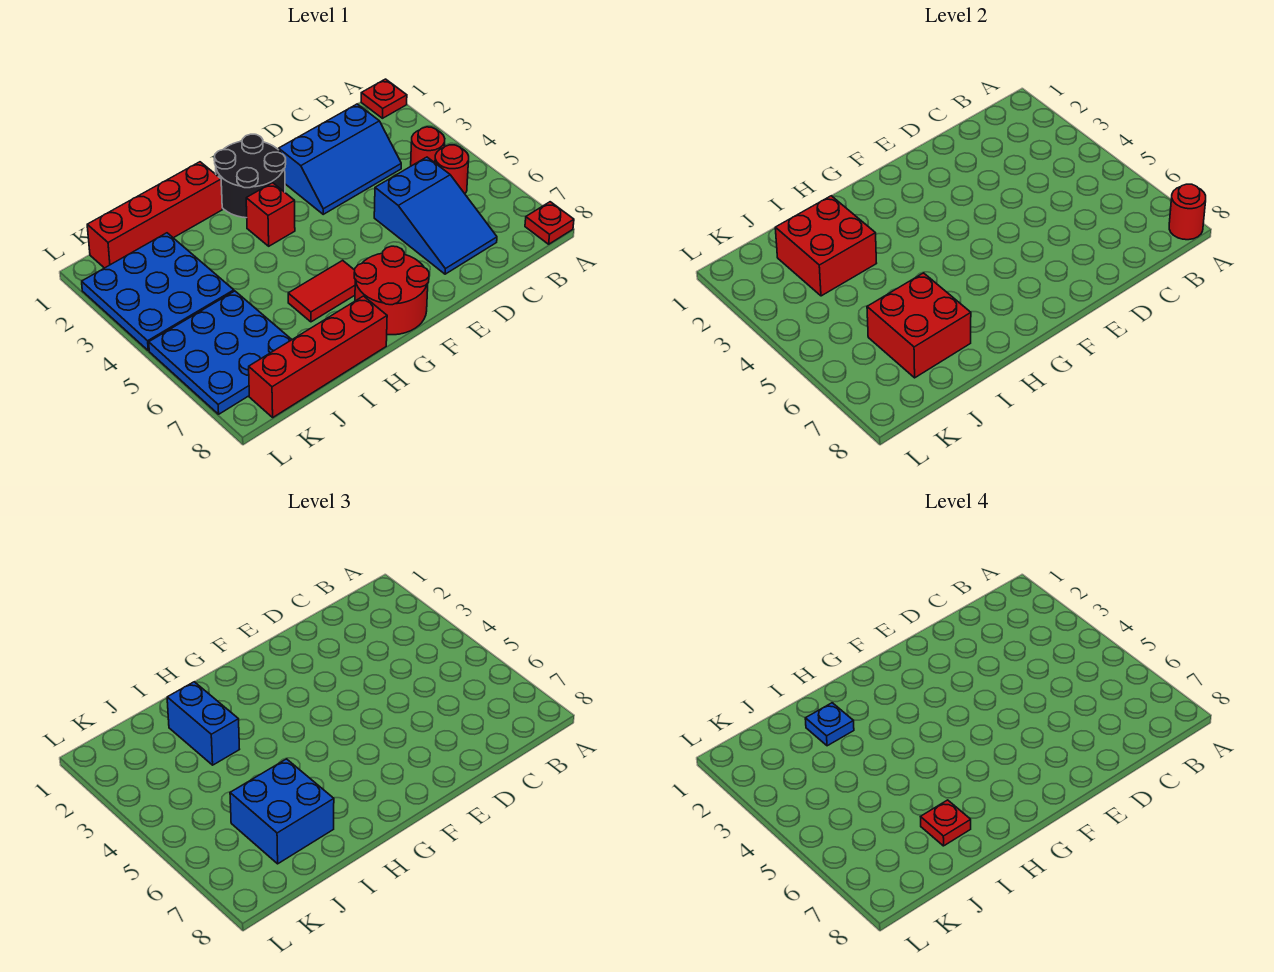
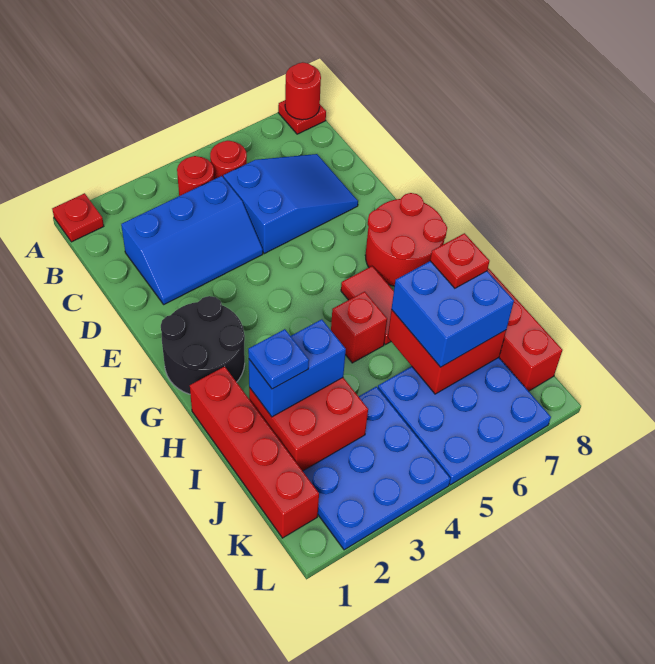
blue 2x3 slope [279,104,401,214] -> blue 2x3 slope turned to [121,176,263,304]
red 1x1 brick [246,183,295,246] -> red 1x1 brick moved to [331,292,387,363]

